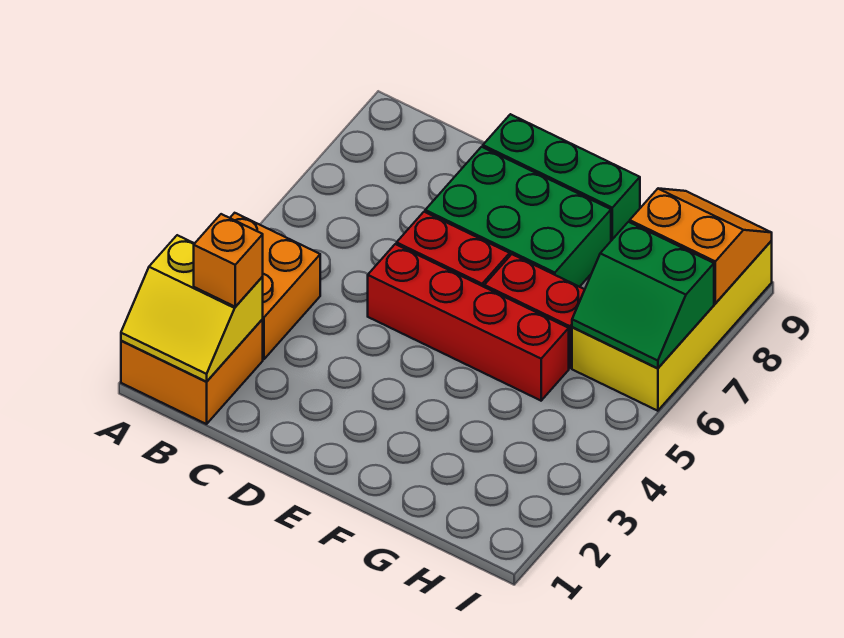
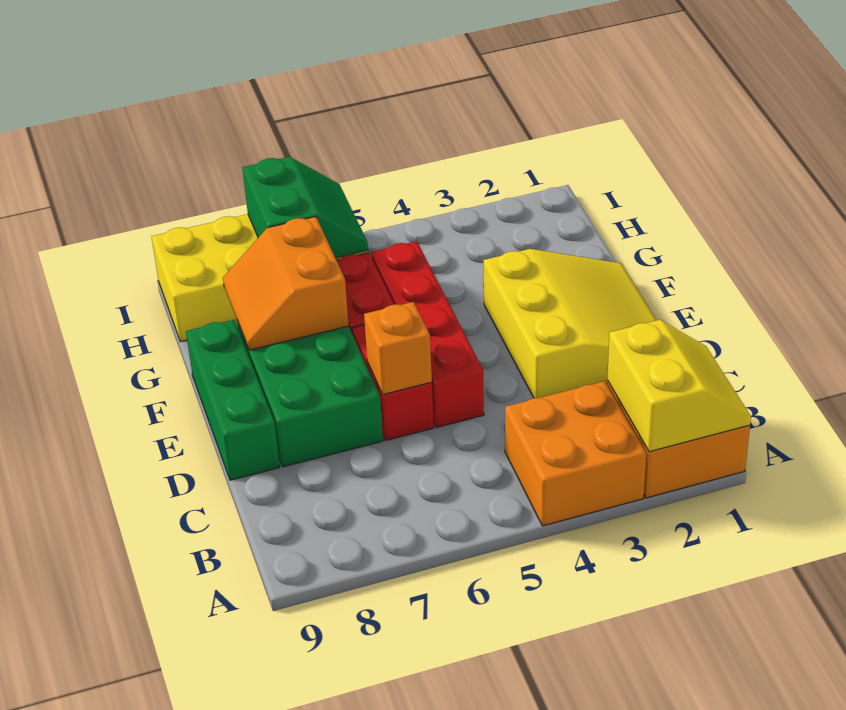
orange 1x1 brick [194,214,263,307] -> orange 1x1 brick moved to [364,302,432,395]
none -> yellow 3x3 slope [483,249,656,398]
orange 2x2 slope [630,189,772,304] -> orange 2x2 slope moved to [223,217,349,350]

